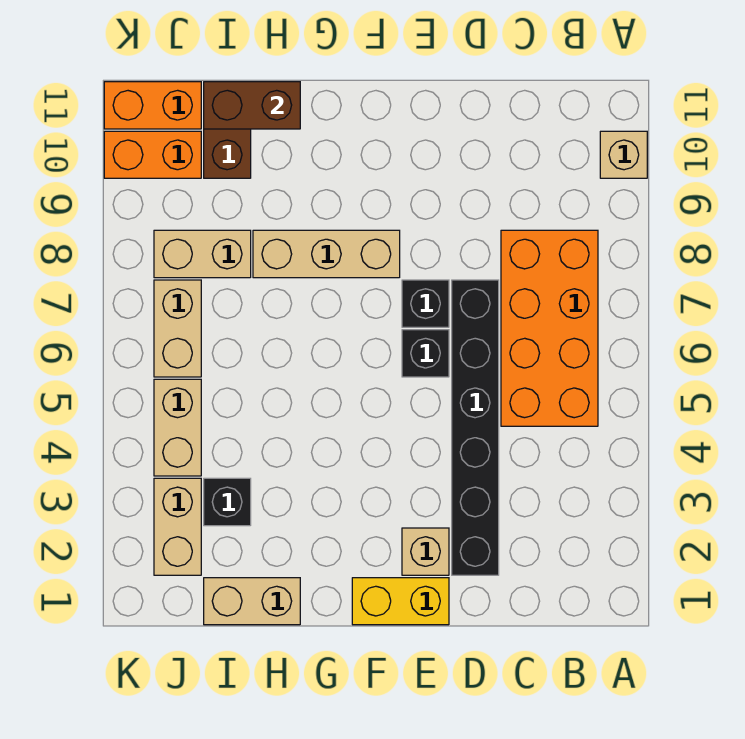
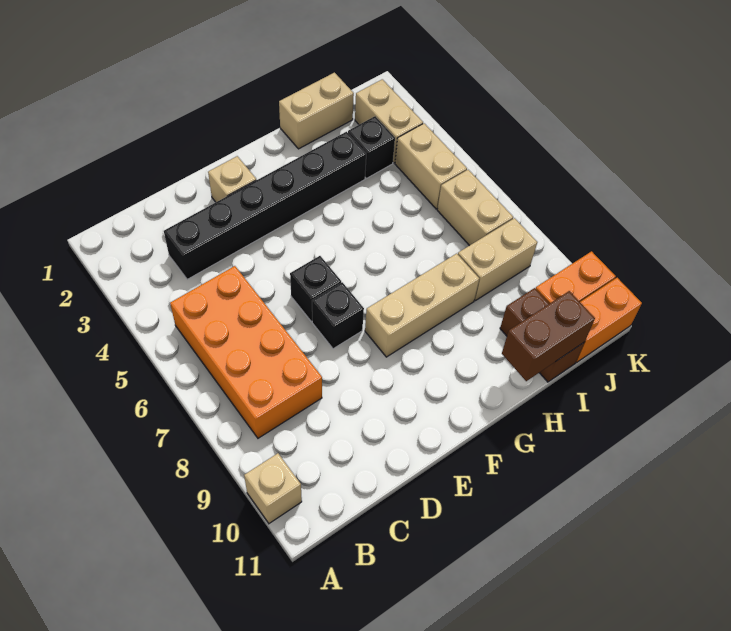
black 1x6 brick [452,280,499,575] -> black 1x6 brick turned to [164,132,366,280]
yellow 1x2 brick [352,578,449,625] -> none

